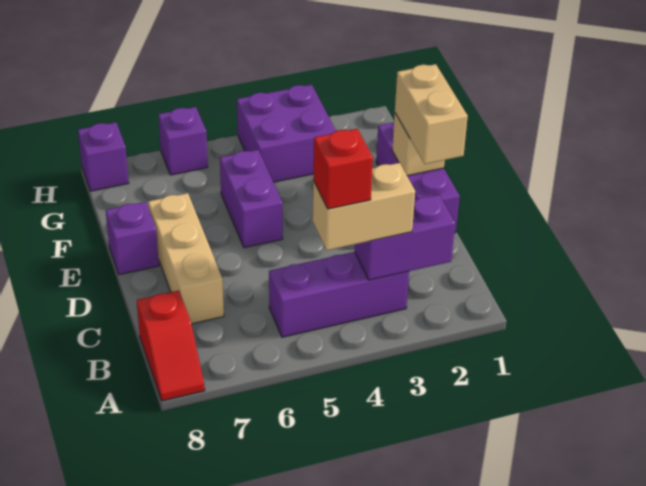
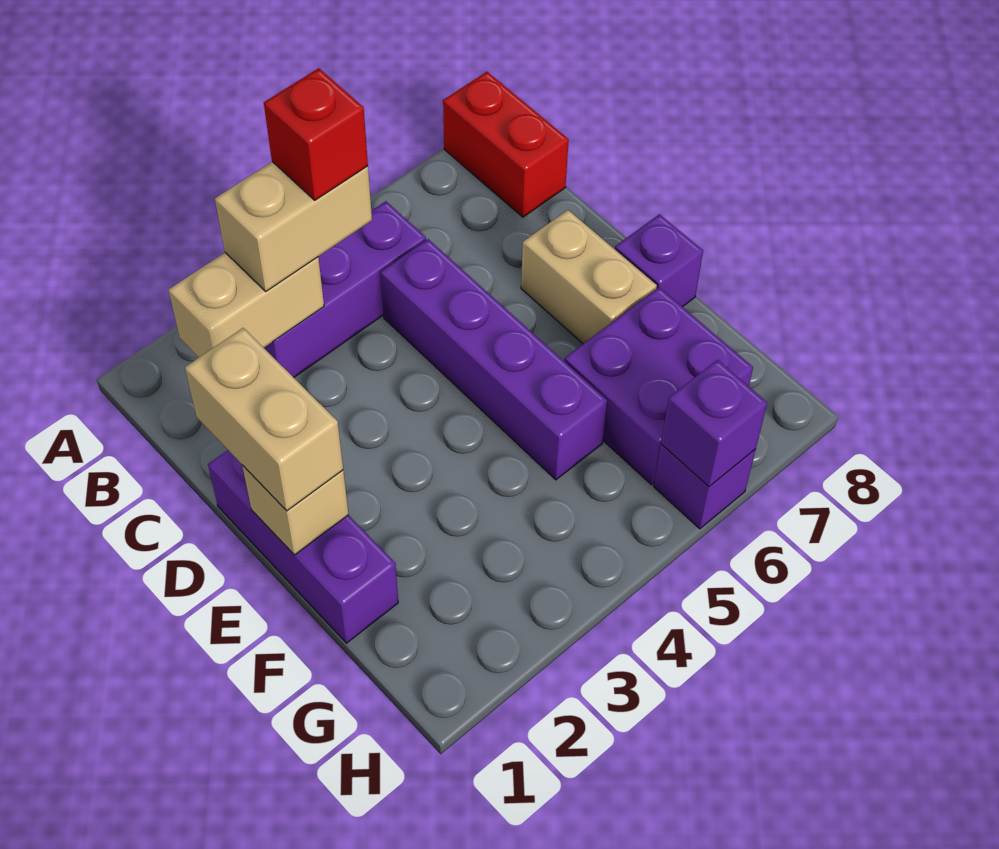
red 1x2 slope [137,290,205,401] -> red 1x2 brick [443,72,569,217]
purple 1x2 brick [355,195,455,280] -> tan 1x2 brick [168,253,324,357]
tan 1x3 brick [148,193,224,324] -> tan 1x2 brick [521,210,657,344]
purple 1x2 brick [220,150,283,248] -> purple 1x4 brick [380,239,607,480]
purple 2x2 brick [237,85,336,182] -> purple 2x2 brick moved to [564,287,753,485]
purple 1x1 brick [78,122,129,191] -> purple 1x1 brick moved to [661,360,767,487]

